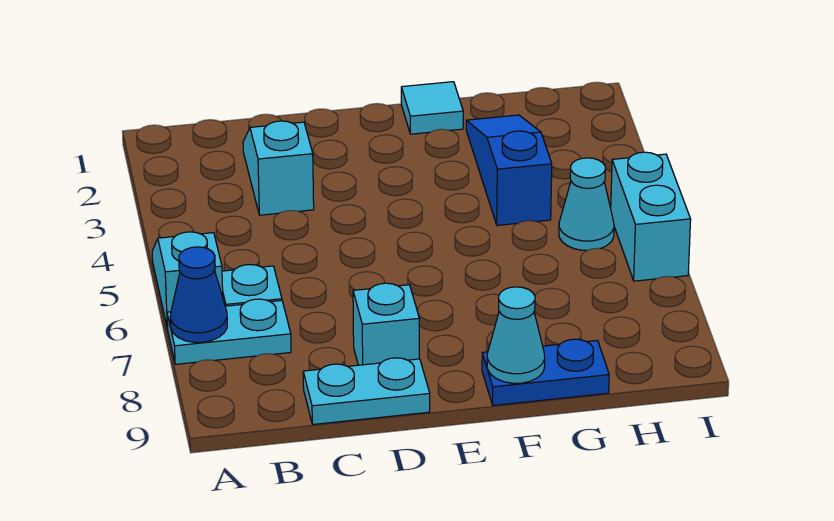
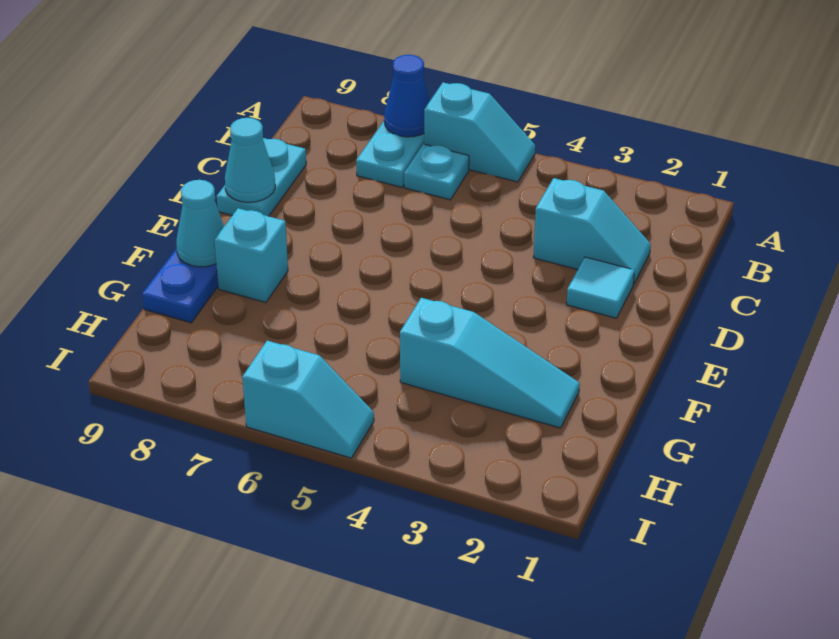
cyan 1x1 brick [353,283,419,365] -> cyan 1x1 brick moved to [215,208,288,302]
cyan 1x1 tile [401,82,463,134] -> cyan 1x1 tile moved to [567,257,635,318]
blue 1x3 slope [466,115,552,225] -> cyan 1x3 slope [400,298,580,428]
cyan 1x1 cone [559,158,614,250] -> cyan 1x1 cone moved to [225,118,275,202]
cyan 1x2 brick [611,152,691,281] -> cyan 1x2 slope [243,341,374,458]

